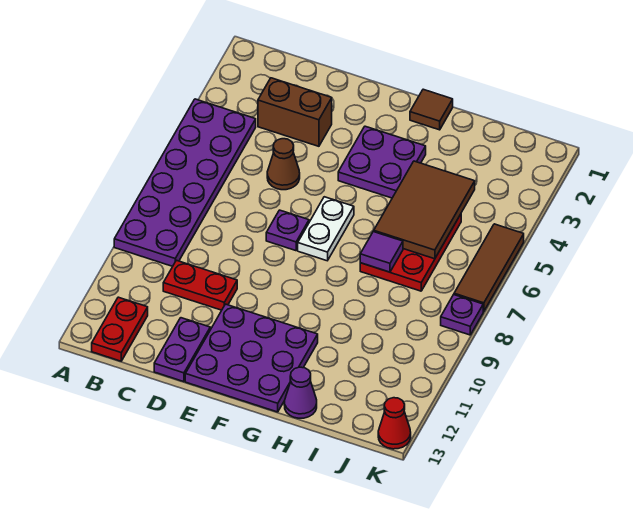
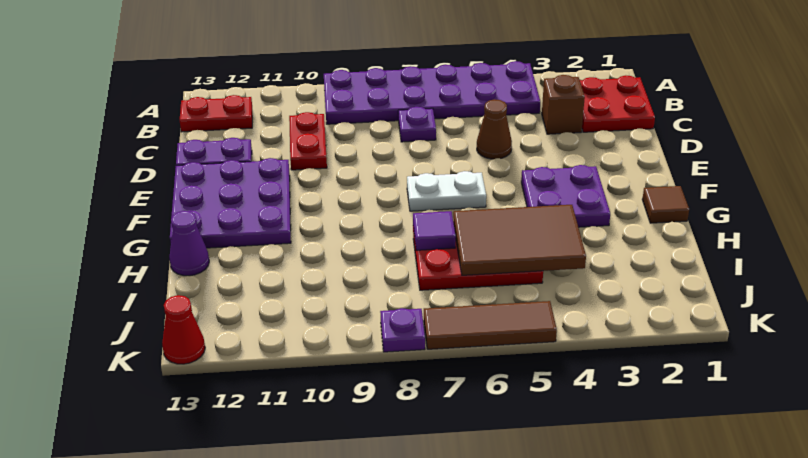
none -> red 2x2 plate [580,75,655,132]
brown 1x2 brick [258,78,332,146] -> brown 1x1 brick [542,75,585,134]
purple 1x1 plate [266,210,309,251] -> purple 1x1 plate moved to [398,107,436,142]

